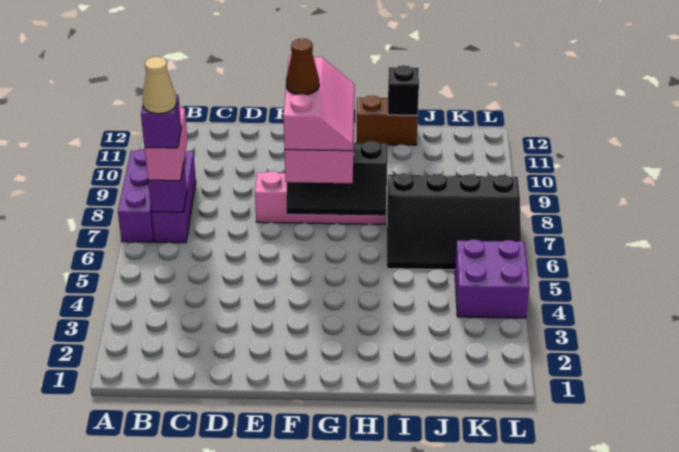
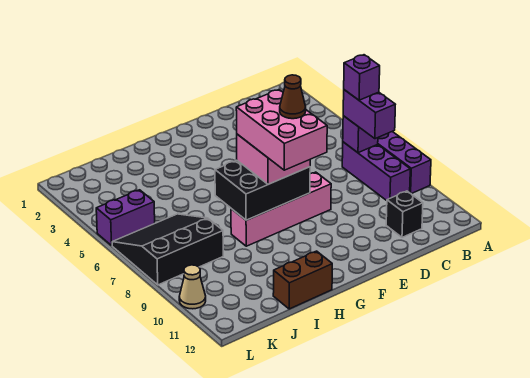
pink 1x2 brick [145,108,188,181] -> purple 1x2 brick [343,90,395,139]
tan 1x1 cone [142,57,177,114] -> tan 1x1 cone moved to [179,265,206,309]
black 2x3 slope [286,141,387,216] -> black 2x3 brick [215,160,310,220]
pink 2x3 slope [283,56,355,151] -> pink 2x3 brick [236,90,327,170]
black 3x4 slope [387,173,521,270] -> black 3x3 slope [112,214,223,285]
black 1x1 brick [388,65,419,115] -> black 1x1 brick moved to [386,191,423,237]
purple 2x2 brick [455,239,529,318] -> purple 1x2 brick [96,190,155,245]

